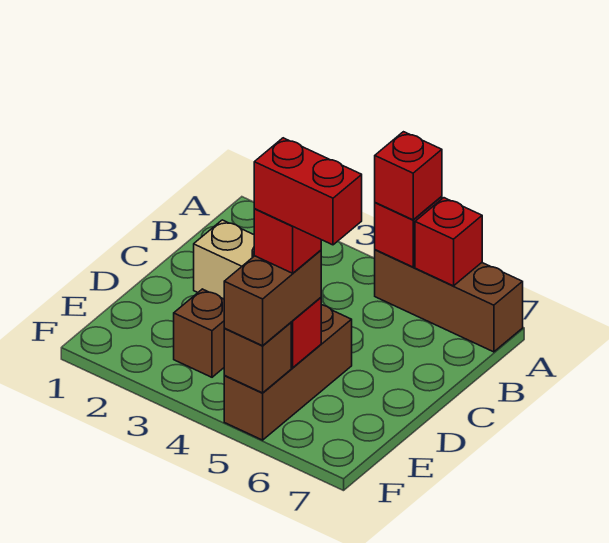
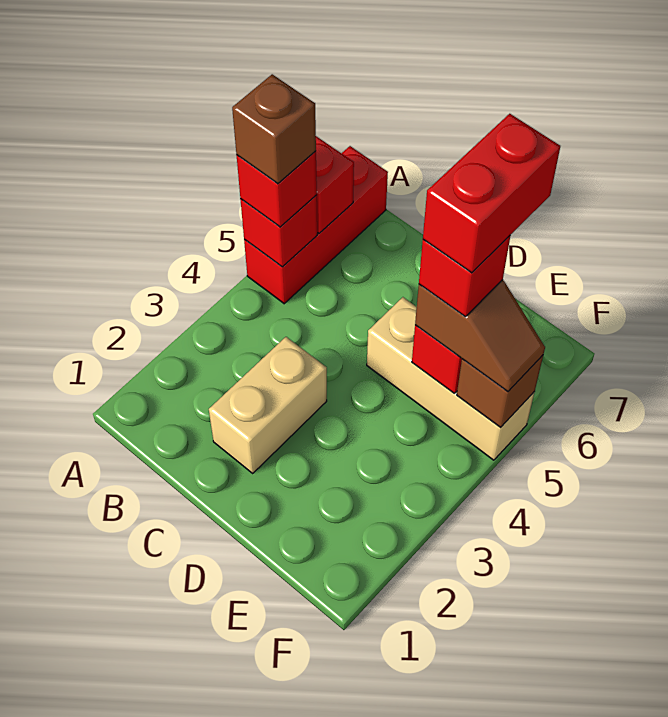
brown 1x3 brick [374,250,523,352] -> red 1x3 brick [244,146,388,304]
brown 1x3 brick [224,305,352,440] -> tan 1x3 brick [367,297,534,460]
brown 1x1 brick [174,289,225,377] -> brown 1x1 brick moved to [232,74,316,184]
brown 1x2 brick [224,250,321,346] -> brown 1x2 slope [415,280,545,392]

